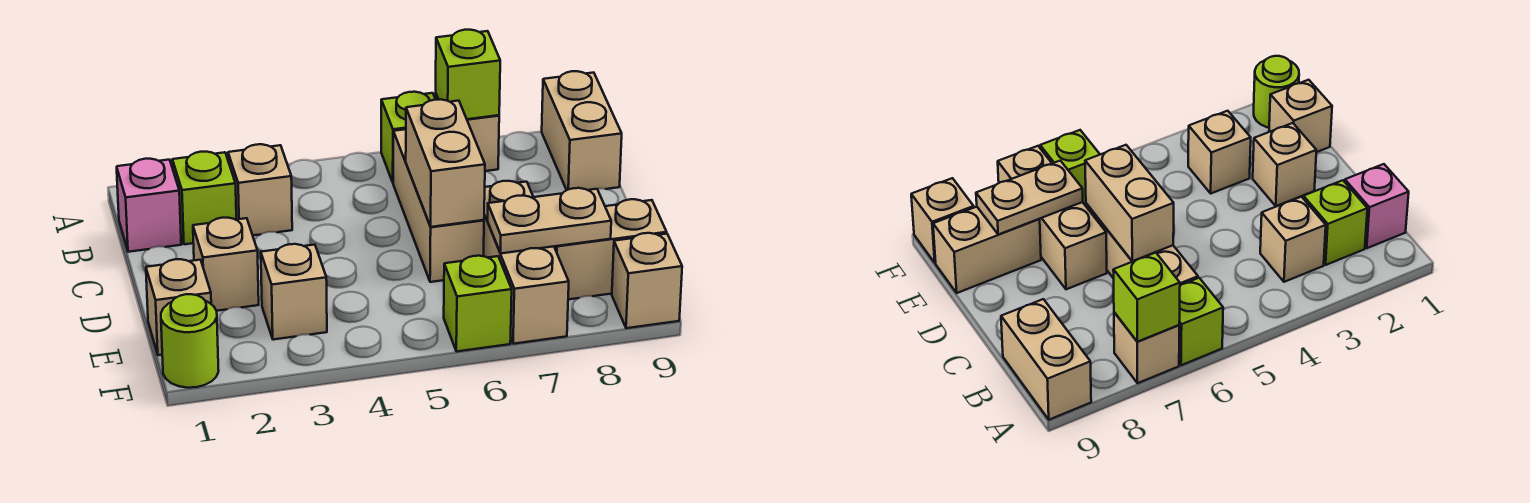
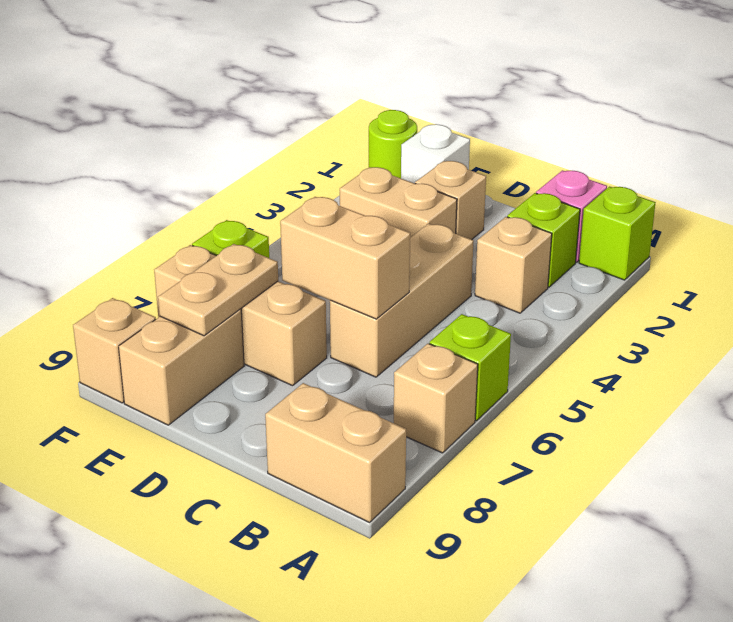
lime 1x1 brick [436,30,500,119] -> lime 1x1 brick moved to [579,187,656,280]
tan 1x3 brick [393,129,484,282] -> tan 1x3 brick turned to [330,224,474,377]
tan 1x1 brick [146,259,211,355] -> white 1x1 brick [401,124,470,183]
tan 1x1 brick [261,244,327,340] -> tan 1x2 brick [340,167,457,238]

